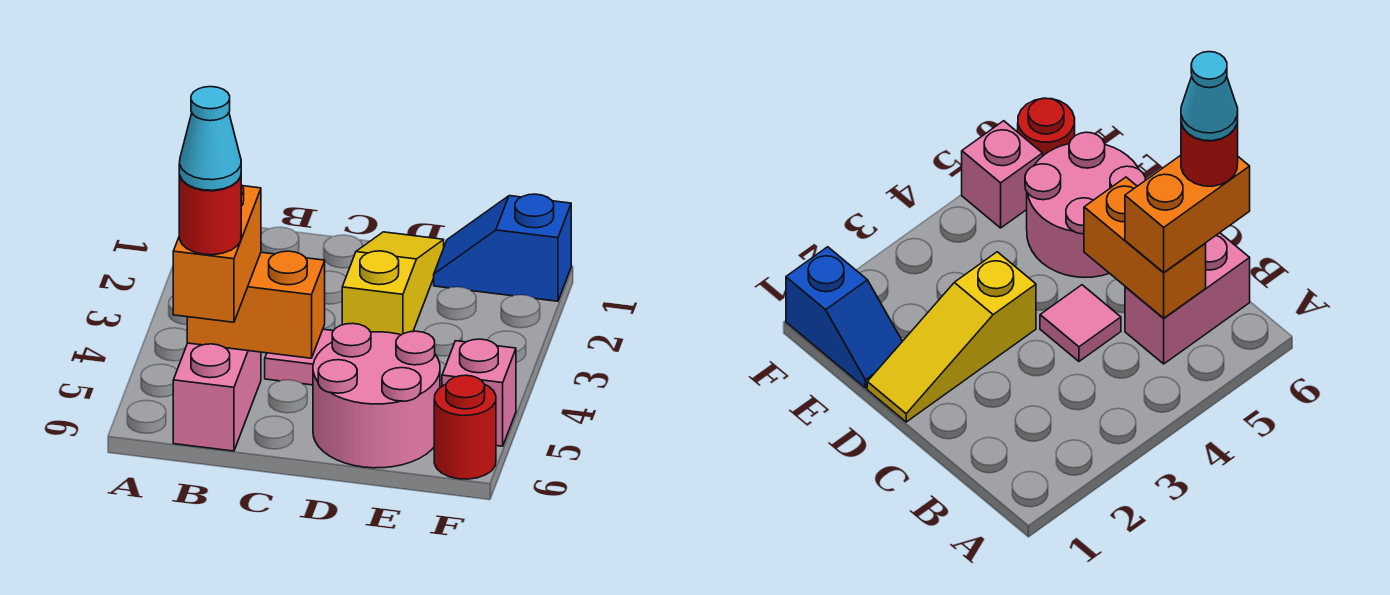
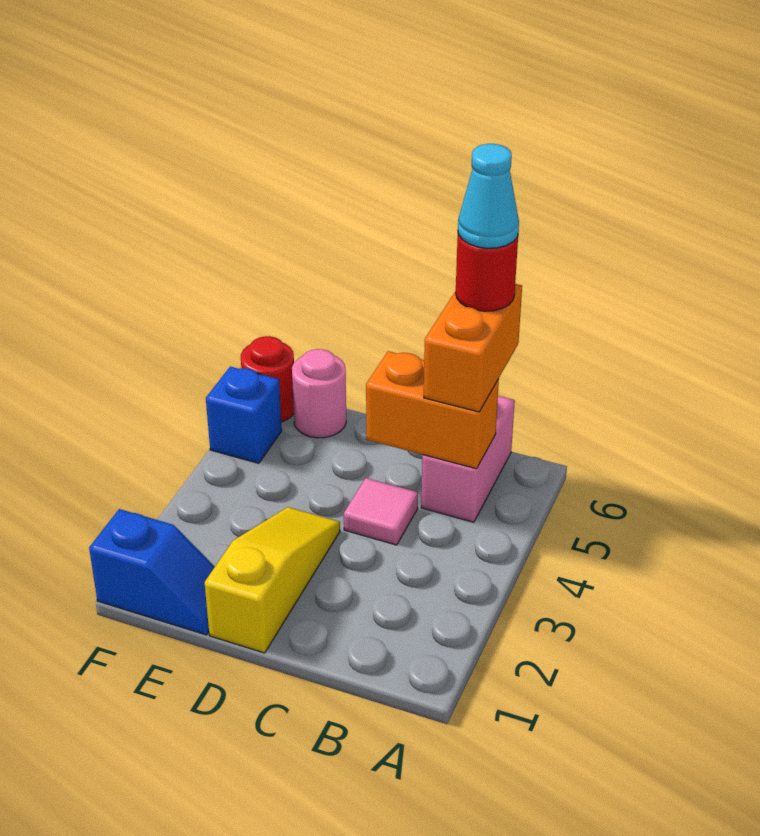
yellow 1x3 slope [342,232,444,335] -> yellow 1x3 slope turned to [204,507,340,653]
pink 2x2 round brick [313,323,440,468] -> pink 1x1 round brick [292,349,346,438]
pink 1x1 brick [442,339,516,446] -> blue 1x1 brick [206,367,282,463]

